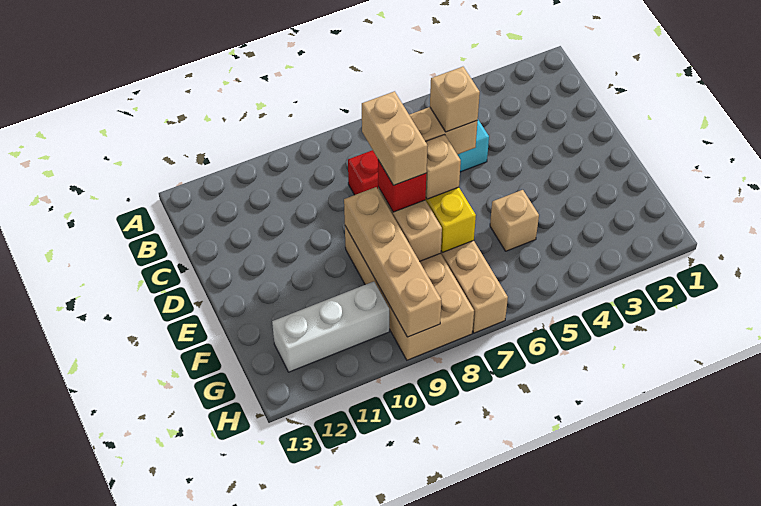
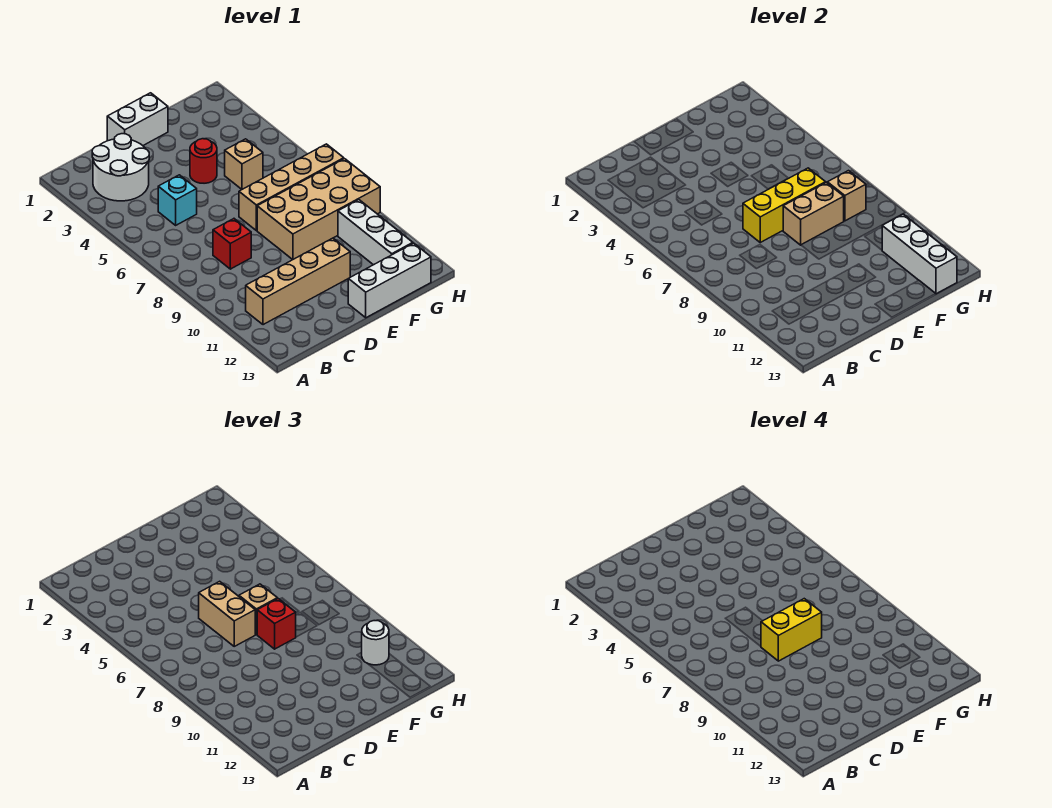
none -> white 2x2 round brick [92,134,149,201]
none -> white 1x2 brick [107,93,168,145]
tan 1x1 brick [430,67,480,132] -> tan 1x1 brick moved to [827,171,866,221]
tan 1x2 brick [362,91,428,185] -> yellow 1x2 brick [761,599,822,661]
none -> red 1x1 round brick [190,139,217,183]
tan 1x4 brick [344,187,441,337] -> tan 1x4 brick moved to [246,238,350,325]
none -> white 1x3 brick [348,243,431,318]
none -> white 1x3 brick [882,214,957,294]
none -> white 1x1 round brick [362,621,389,665]

